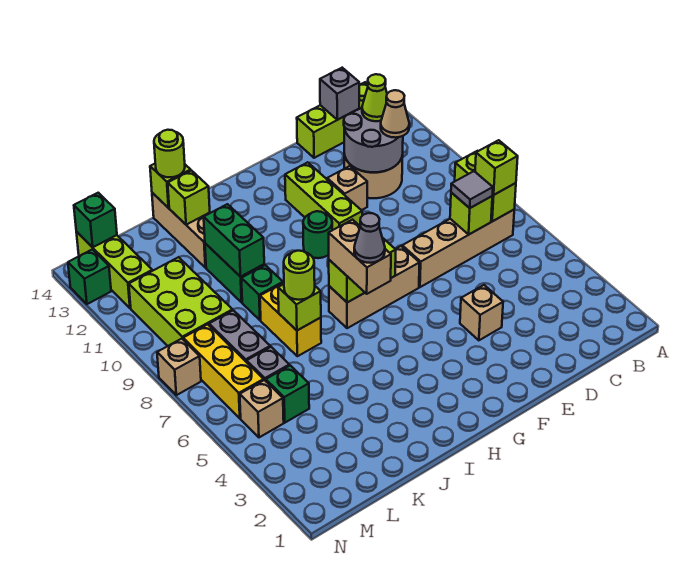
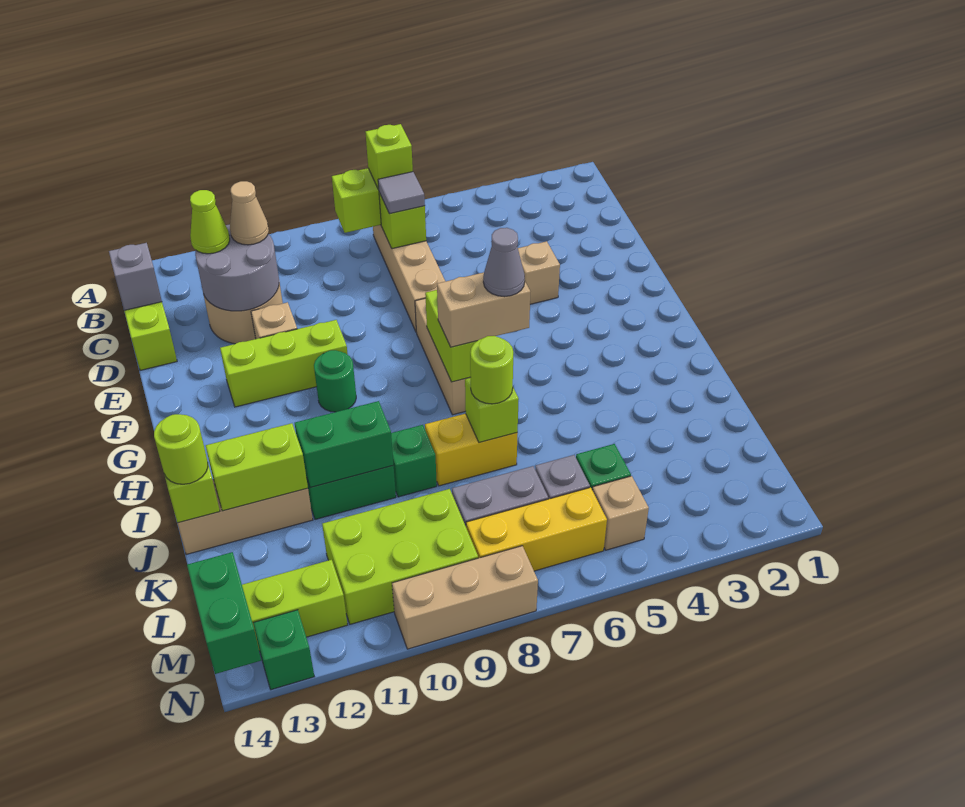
lime 1x1 brick [168,170,210,225] -> lime 1x2 brick [206,423,308,511]
green 1x1 brick [74,193,117,247] -> green 1x2 brick [187,552,261,674]
tan 1x1 brick [157,339,201,395] -> tan 1x3 brick [392,546,538,649]

